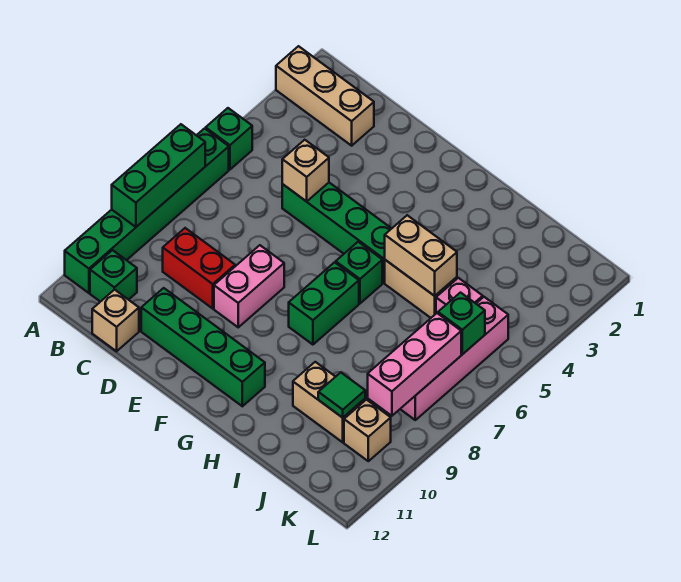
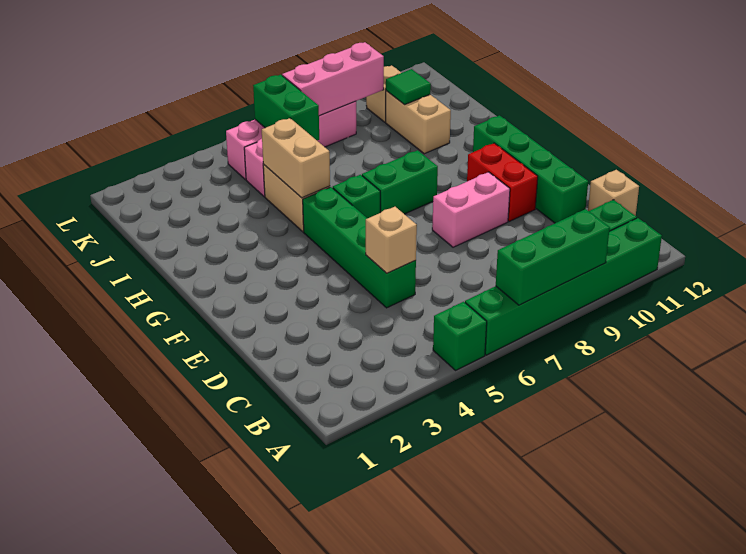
tan 1x3 brick [276,46,374,146] -> none
red 1x2 brick [163,228,235,308] -> red 1x2 brick moved to [467,143,538,221]
green 1x1 brick [438,293,485,354] -> green 1x2 brick [253,75,319,140]

